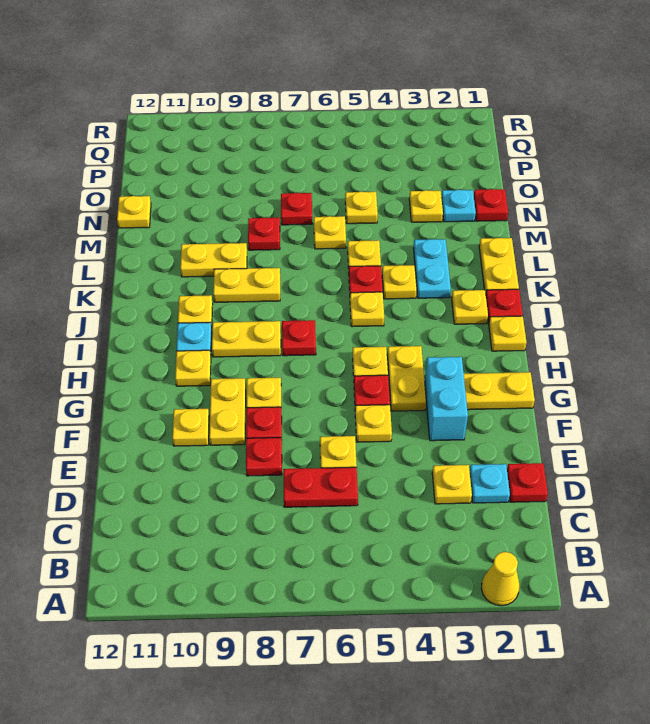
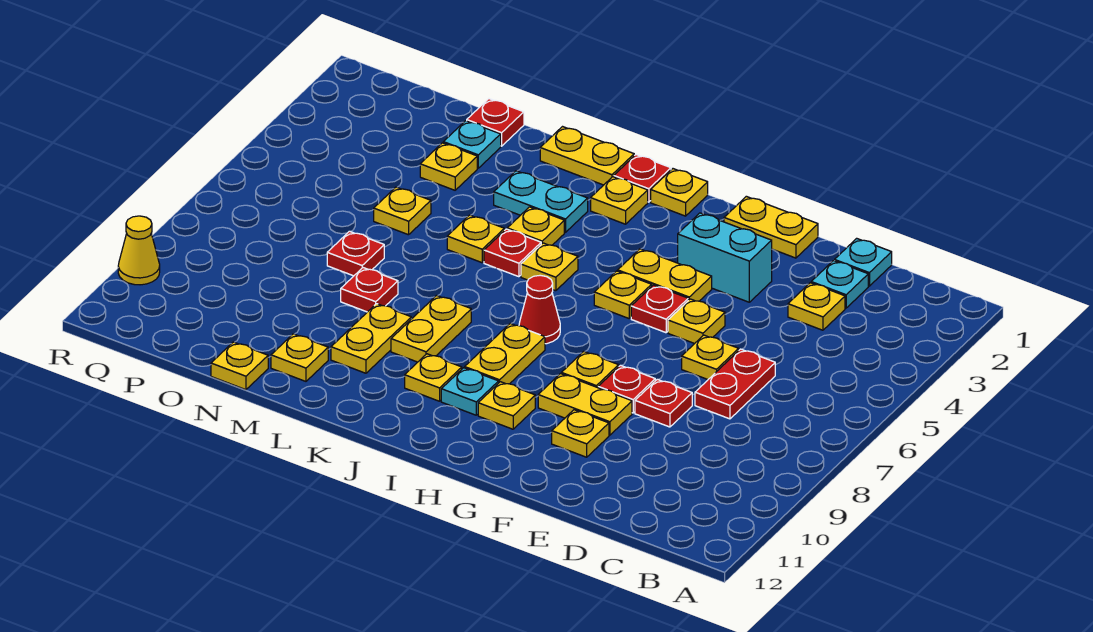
yellow 1x1 cone [481,552,520,606] -> yellow 1x1 cone moved to [118,216,160,285]
red 1x1 plate [507,463,548,502] -> cyan 1x1 plate [835,238,892,286]
yellow 1x2 plate [464,372,535,410] -> yellow 1x2 plate turned to [724,196,818,258]
red 1x1 plate [282,320,316,356] -> red 1x1 cone [519,275,560,344]
yellow 1x1 plate [314,216,346,249] -> yellow 1x1 plate moved to [271,334,328,381]

